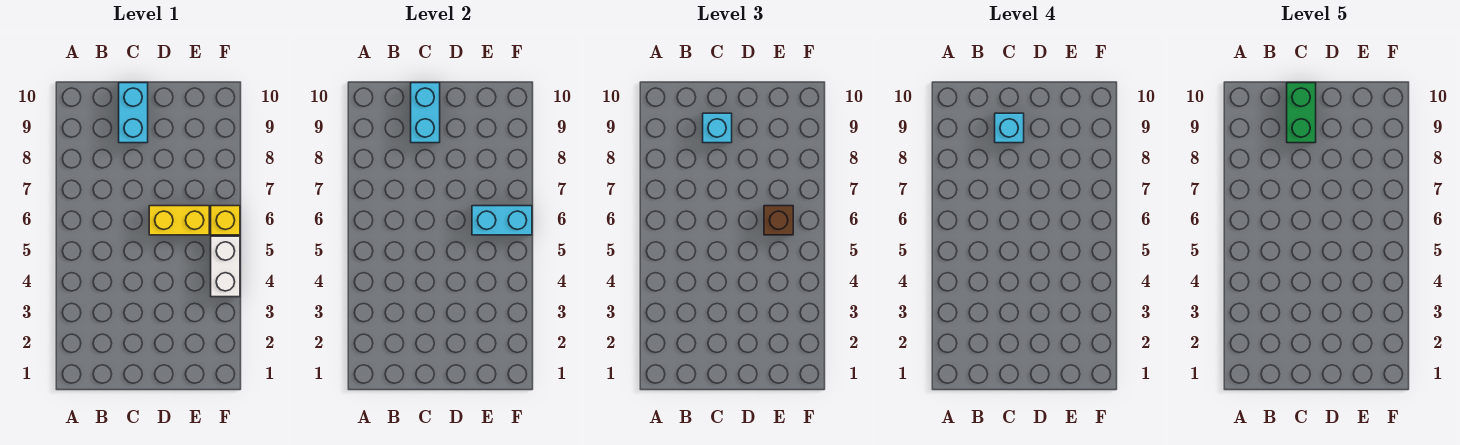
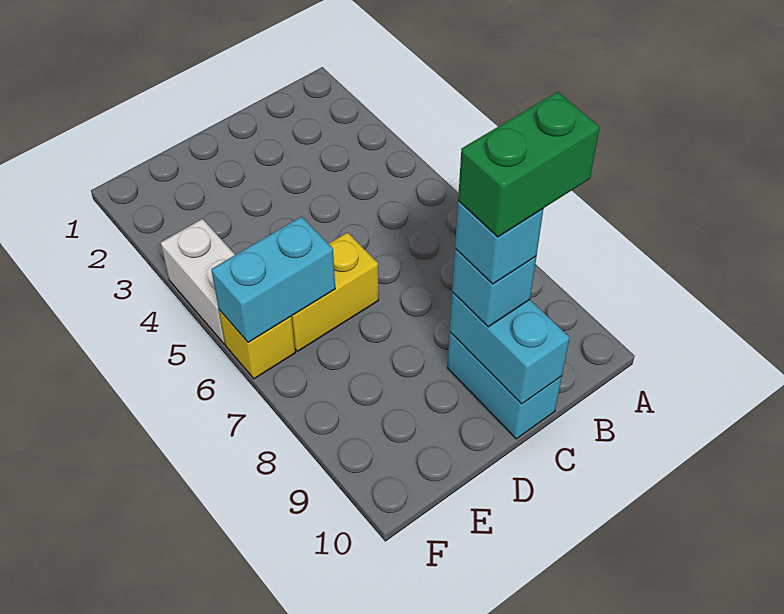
green 1x2 brick [1287,83,1316,143] -> green 1x2 brick turned to [458,92,600,237]
brown 1x1 brick [764,206,793,235] -> none

